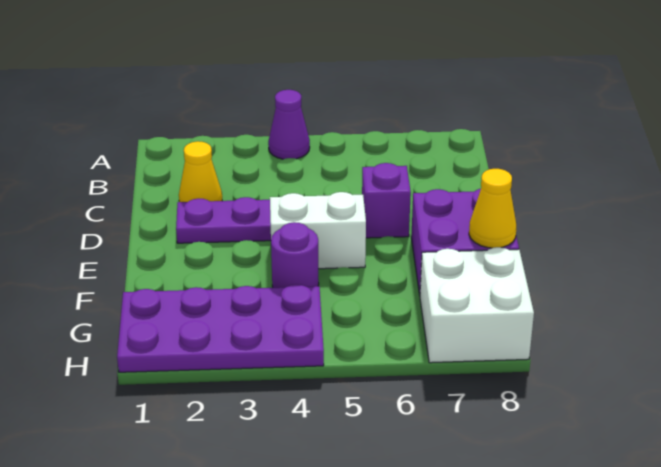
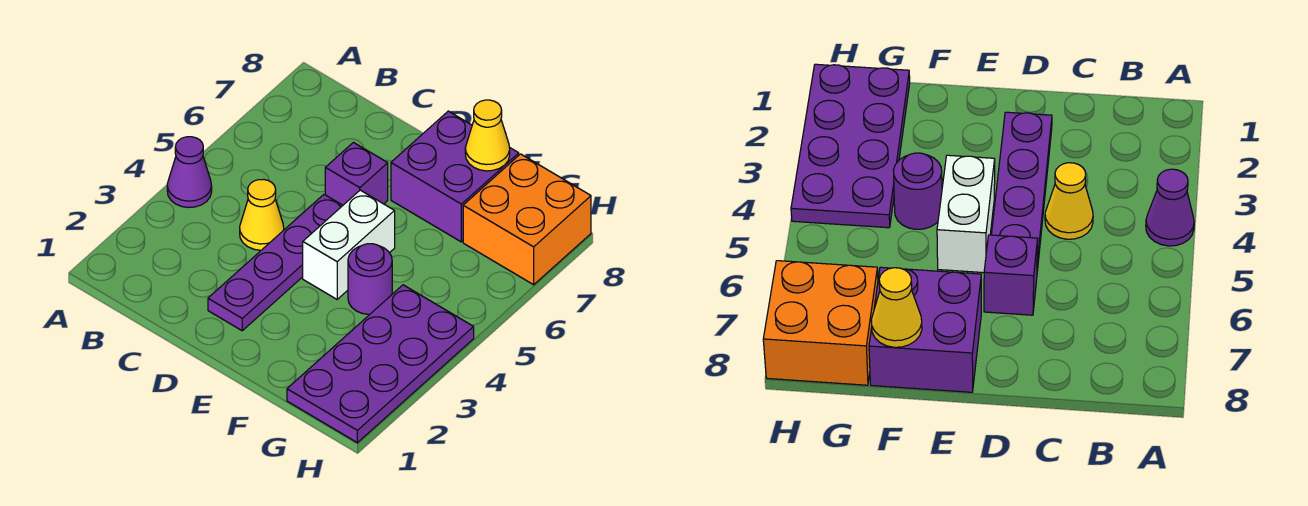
yellow 1x1 cone [179,141,222,202] -> yellow 1x1 cone moved to [240,179,284,250]
white 2x2 brick [420,247,534,363] -> orange 2x2 brick [463,154,591,285]

